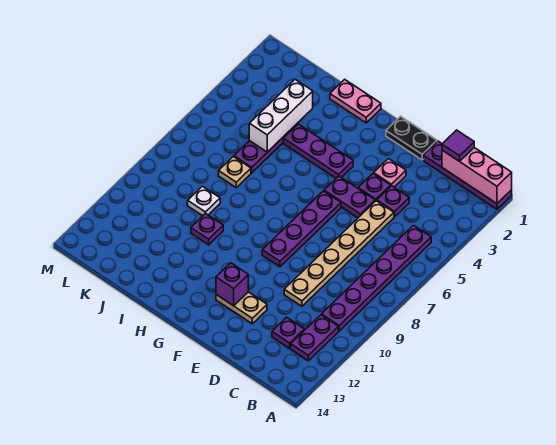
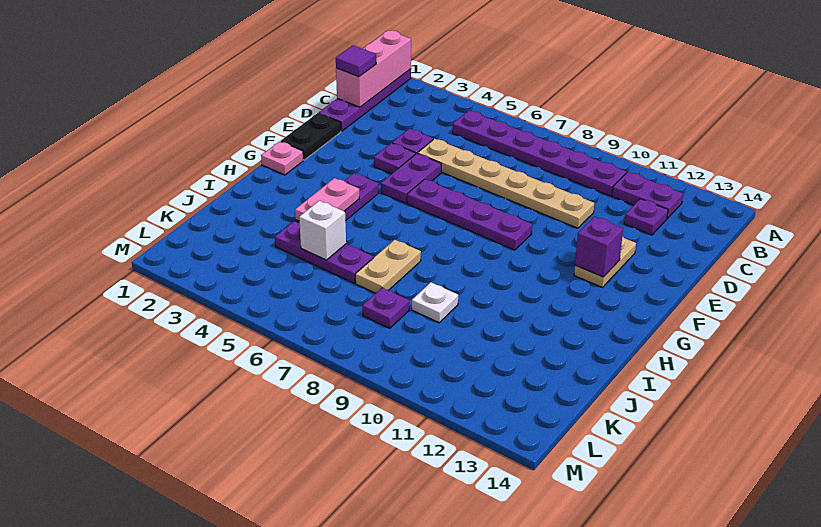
pink 1x1 plate [374,159,406,187] -> pink 1x1 plate moved to [261,141,304,175]
pink 1x2 plate [330,79,381,123] -> pink 1x2 plate moved to [295,178,359,221]
purple 1x1 plate [191,214,223,245] -> purple 1x1 plate moved to [362,288,409,328]
white 1x3 brick [249,80,313,152] -> white 1x1 brick [299,201,346,260]
tan 1x1 plate [219,157,251,187] -> tan 1x2 plate [355,240,421,293]

